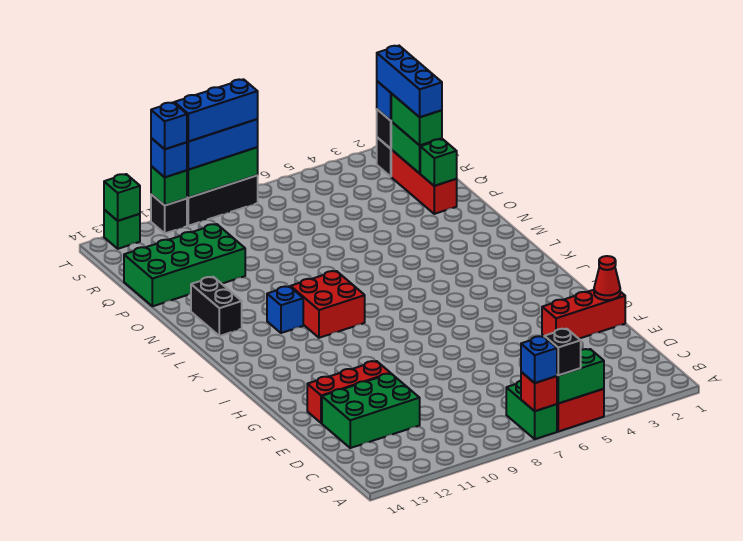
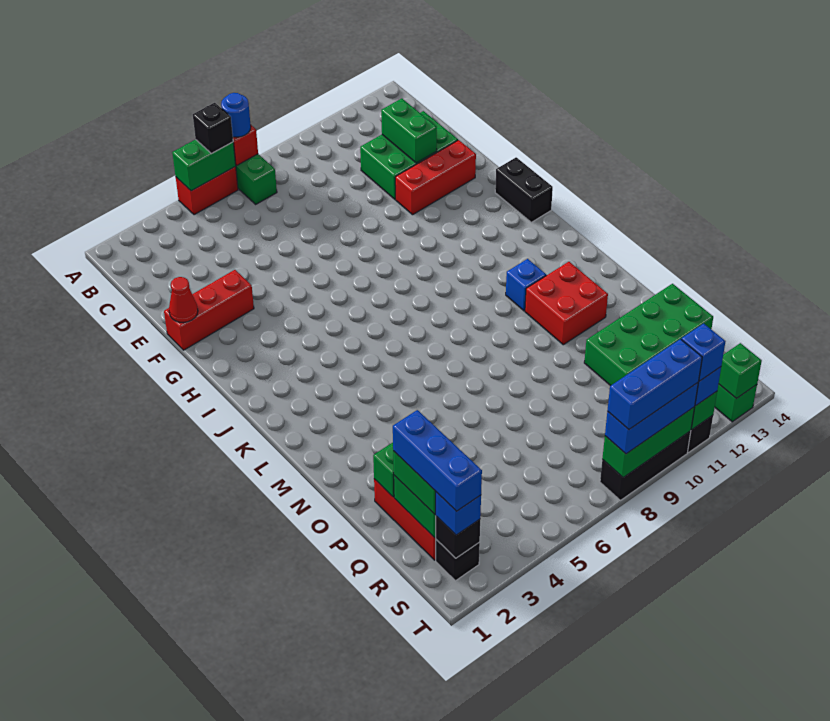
blue 1x1 brick [521,336,557,383] -> blue 1x1 round brick [221,93,251,137]
none -> green 1x2 brick [381,98,437,163]
red 2x2 brick [291,271,365,338] -> red 2x2 brick moved to [525,262,608,345]
black 1x2 brick [191,277,242,336] -> black 1x2 brick moved to [495,157,553,222]

